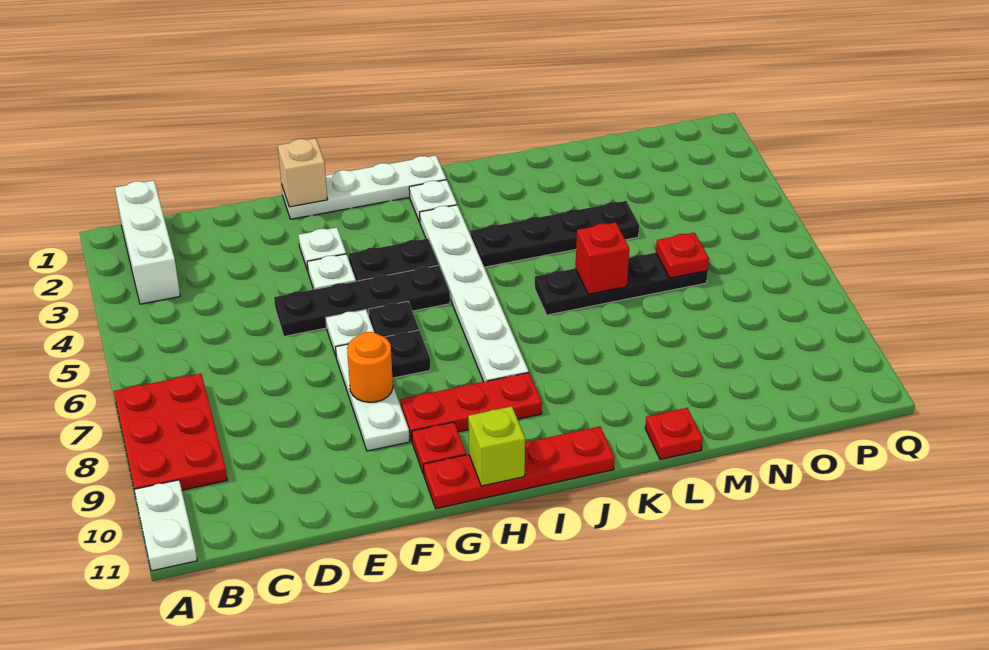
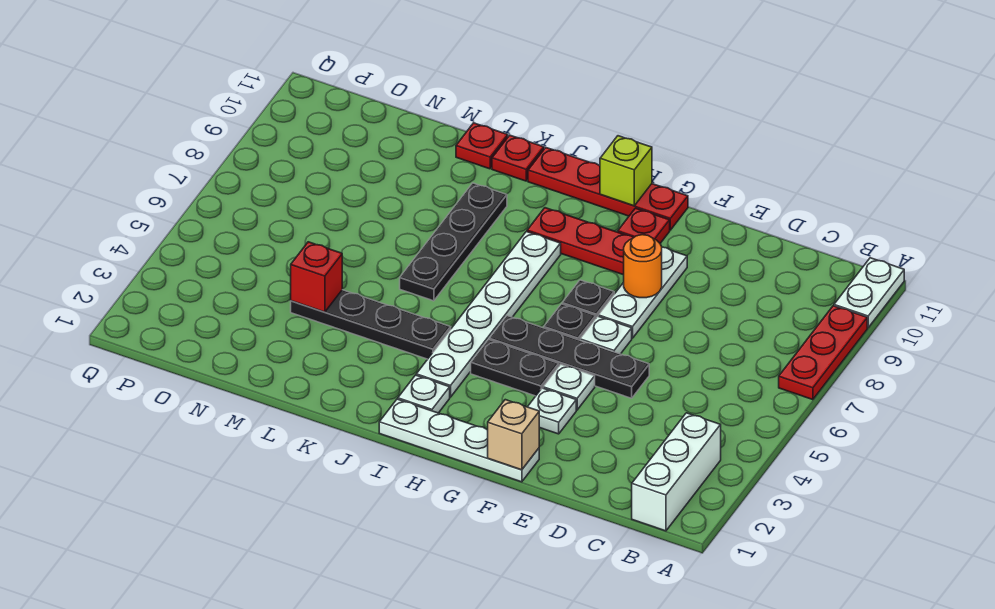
red 2x3 plate [114,374,227,492] -> red 1x3 plate [779,306,867,400]
black 1x4 plate [535,253,708,315] -> black 1x4 plate turned to [400,183,507,301]
red 1x1 brick [575,222,629,294] -> red 1x1 brick moved to [291,242,342,312]
red 1x1 plate [656,232,709,278] -> red 1x1 plate moved to [492,135,544,181]

